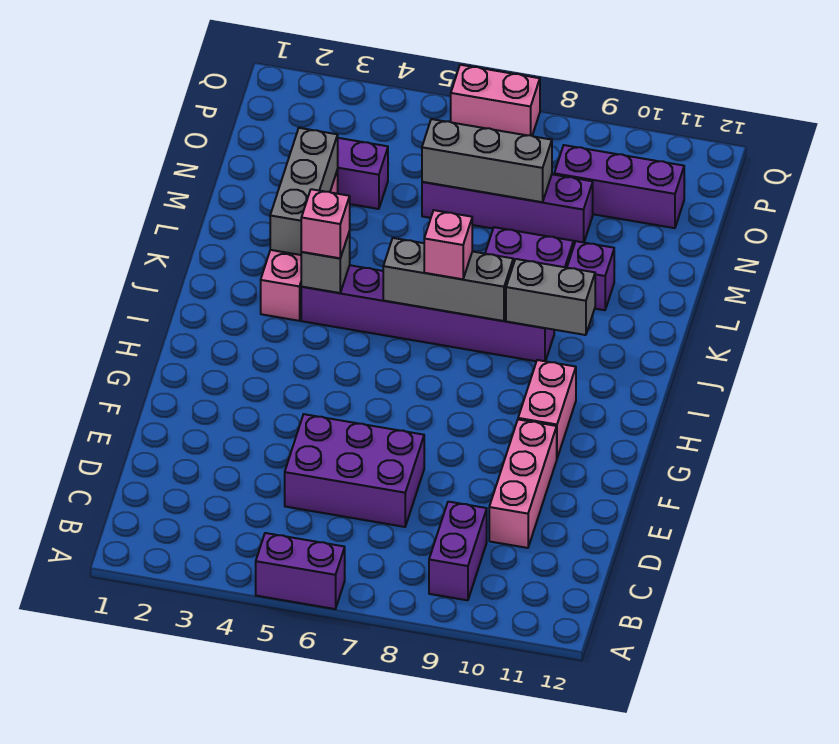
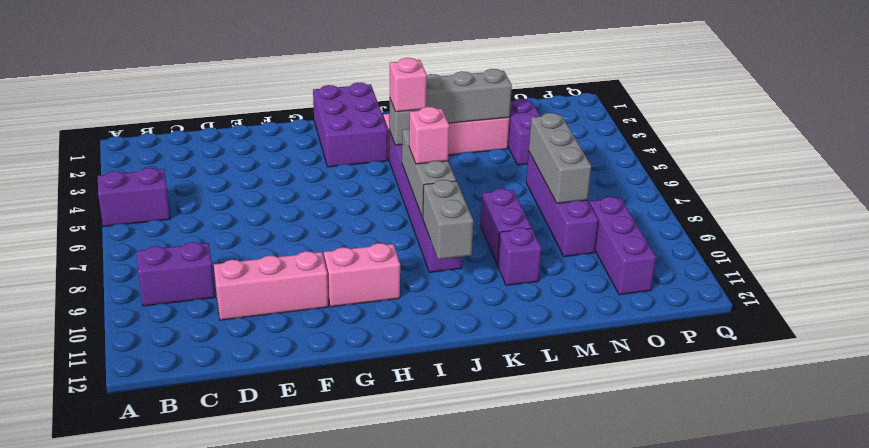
purple 1x2 brick [256,533,345,609] -> purple 1x2 brick turned to [98,168,170,227]
purple 2x3 brick [285,414,424,527] -> purple 2x3 brick moved to [313,83,388,167]
pink 1x2 brick [451,65,540,136] -> none

